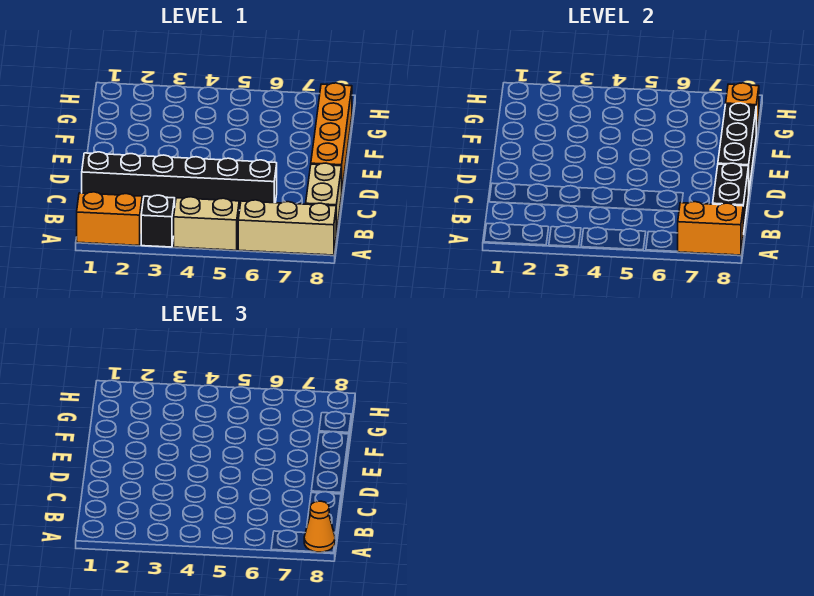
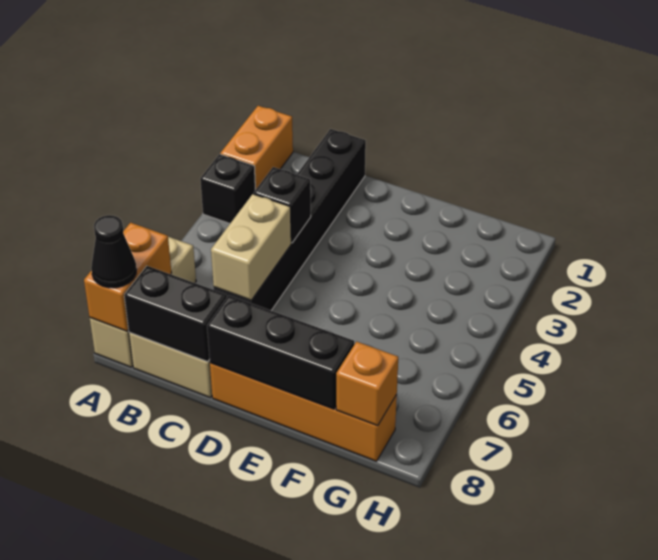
tan 1x2 brick [174,197,239,250] -> tan 1x2 brick moved to [211,194,291,300]
orange 1x1 cone [304,501,335,552] -> black 1x1 cone [91,215,137,288]
none -> black 1x1 brick [254,167,311,243]

